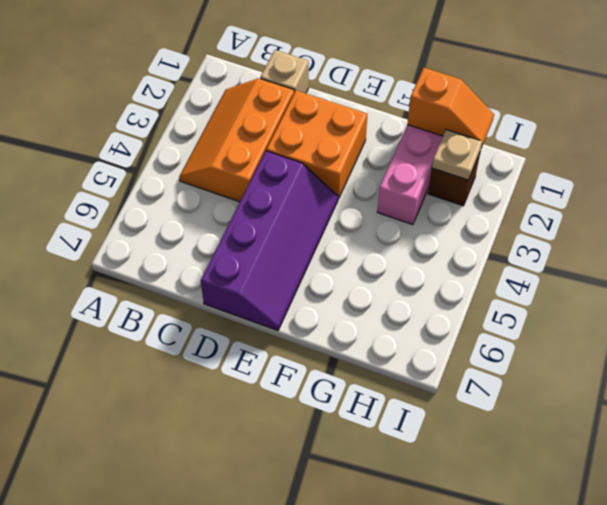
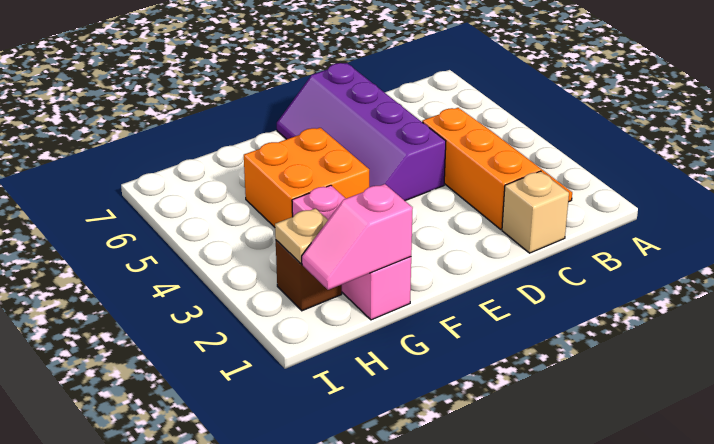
orange 2x2 brick [266,90,367,199] -> orange 2x2 brick moved to [244,128,369,227]
orange 1x2 slope [407,68,494,148] -> pink 1x2 slope [302,184,413,290]

